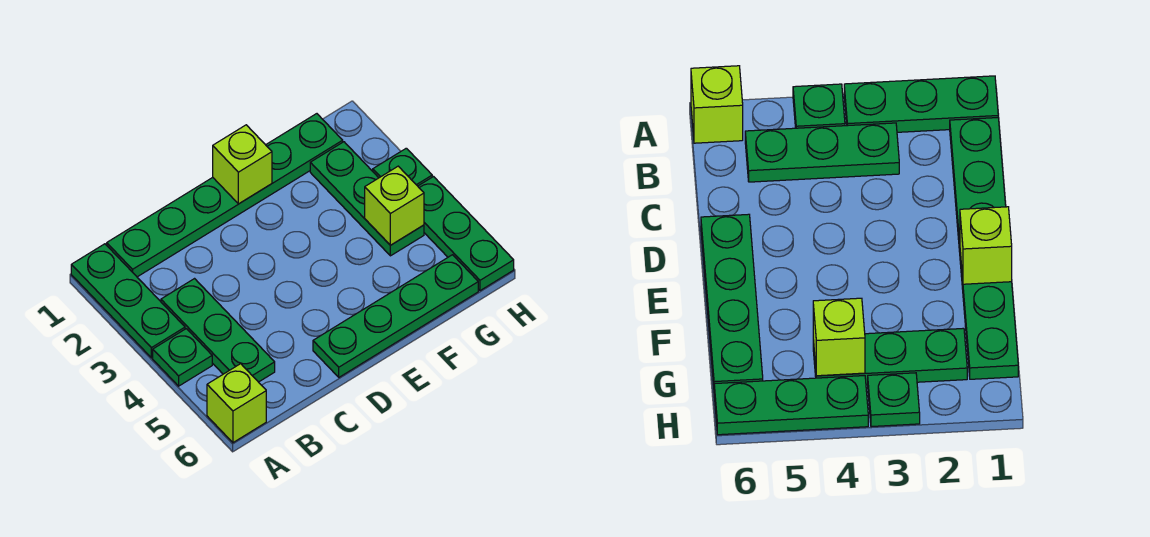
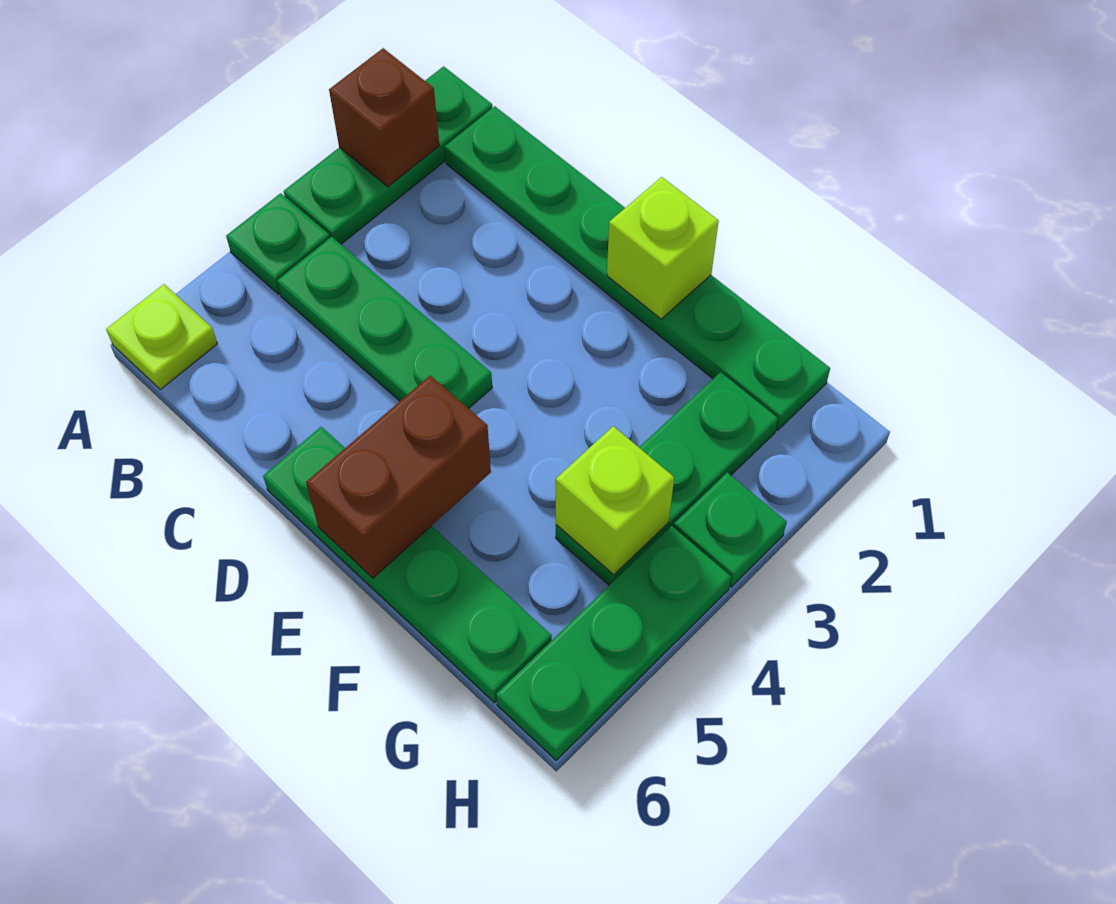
none -> brown 1x1 brick [329,48,439,187]
lime 1x1 brick [207,364,266,443] -> lime 1x1 plate [106,284,217,390]
green 1x3 plate [161,279,275,382] -> green 1x3 plate turned to [277,237,492,409]
none -> brown 1x2 brick [306,376,491,578]

